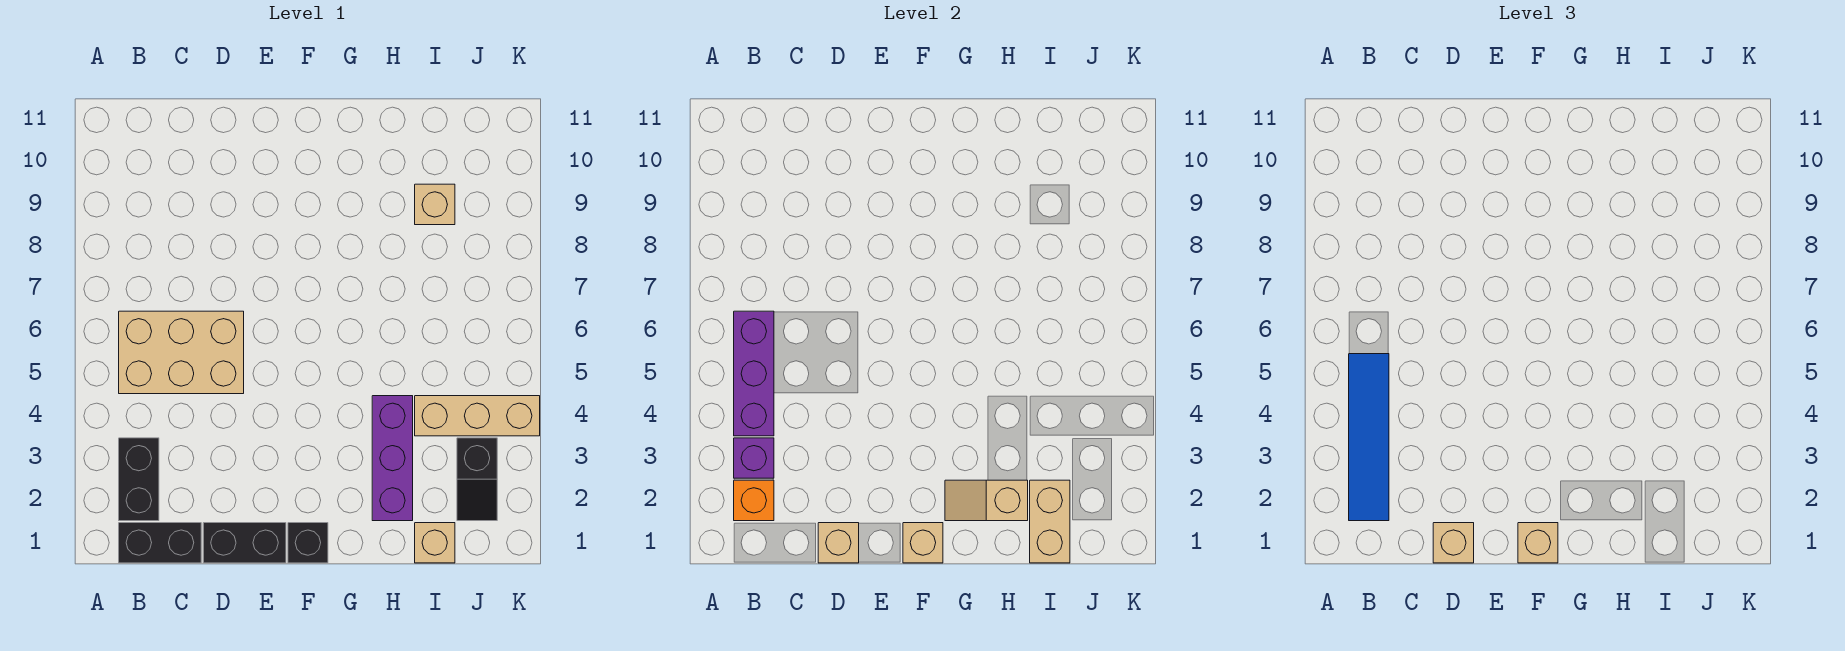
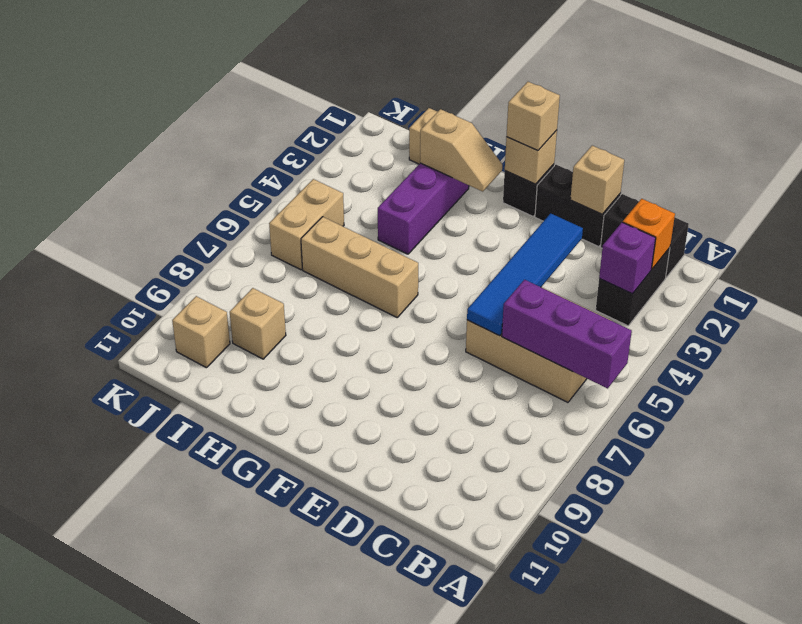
blue 1x4 tile [1349,354,1389,521] -> blue 1x4 tile moved to [467,213,583,336]
purple 1x3 brick [734,311,774,436] -> purple 1x3 brick turned to [502,280,632,388]
tan 1x1 brick [1433,523,1474,563] -> tan 1x1 brick moved to [172,296,230,368]
tan 1x2 brick [1030,480,1070,563] -> tan 1x2 brick moved to [269,179,344,270]
tan 1x3 brick [415,396,540,436] -> tan 1x3 brick moved to [301,217,418,317]
black 1x2 slope [457,438,497,521] -> none

